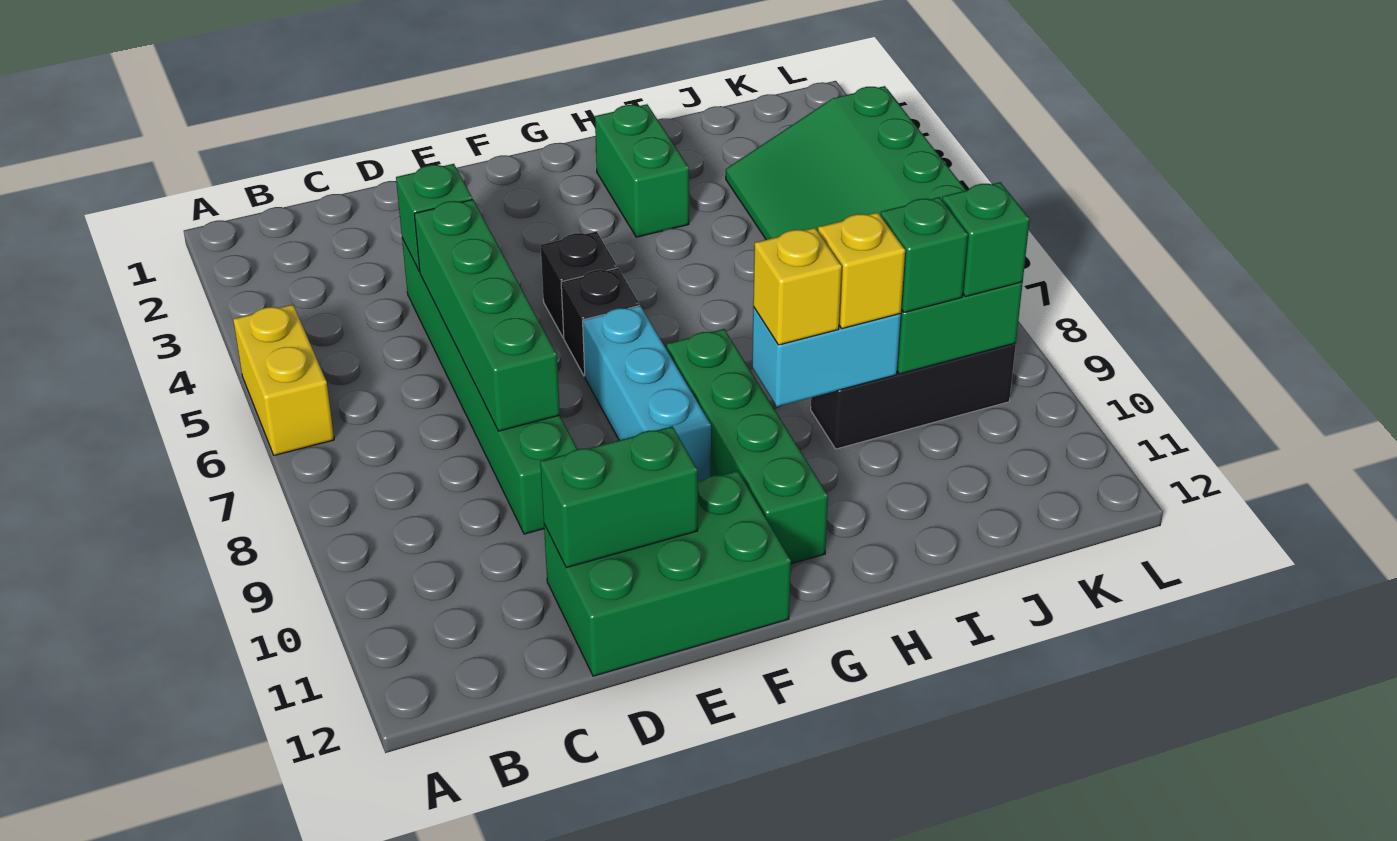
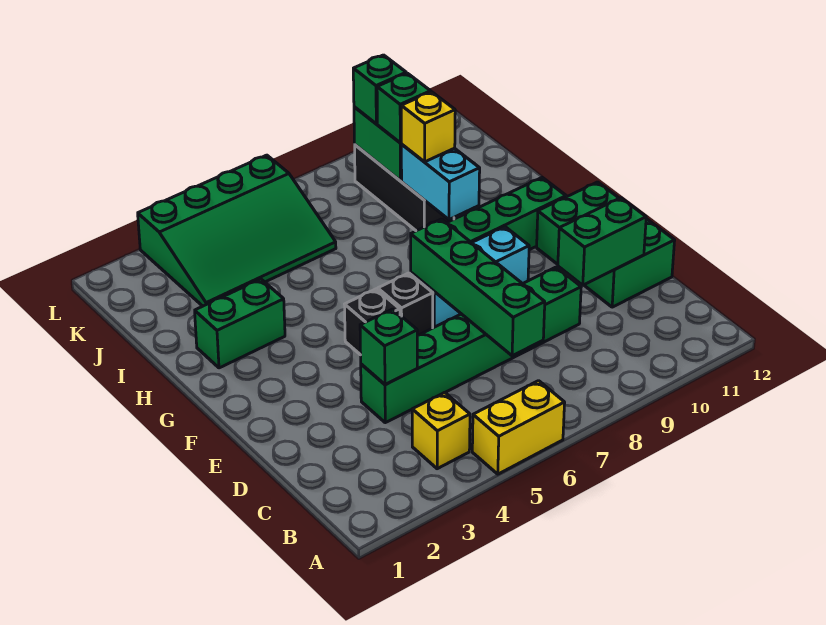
green 1x4 brick [414,200,560,431] -> green 1x4 brick turned to [411,219,545,356]
green 1x2 brick [540,426,698,568] -> green 1x2 brick turned to [558,198,646,285]
yellow 1x1 brick [753,228,842,345] -> yellow 1x1 brick moved to [412,392,470,469]

